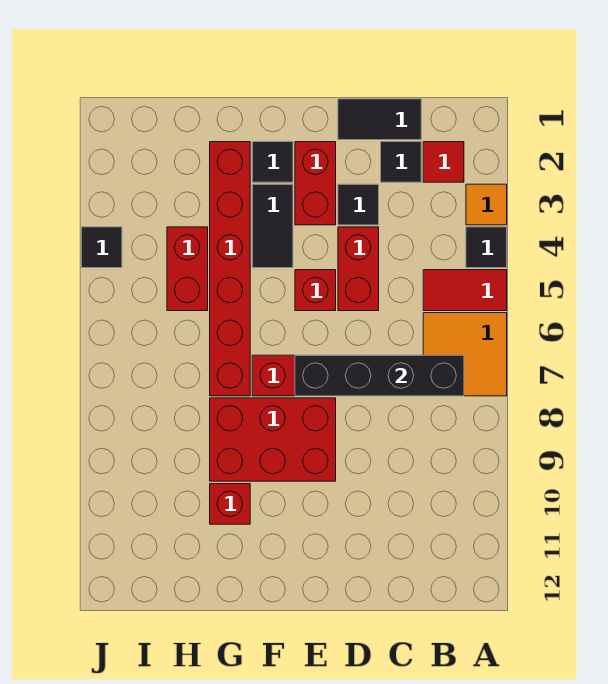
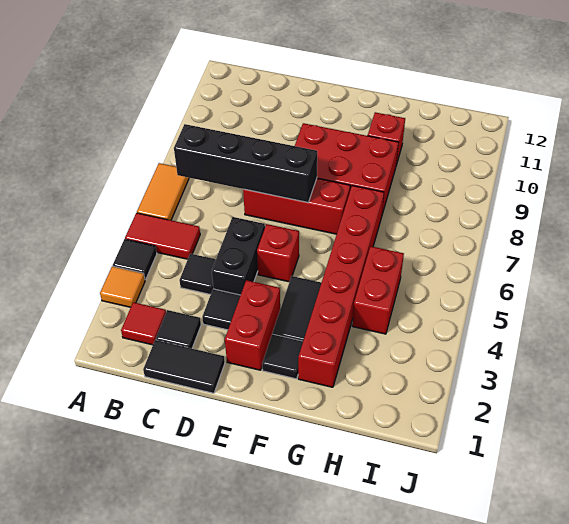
orange 2x2 tile [423,313,507,396] -> orange 1x2 tile [137,163,189,220]
red 1x2 brick [338,227,379,311] -> black 1x2 brick [212,217,265,295]
black 1x1 tile [81,227,122,268] -> black 1x1 tile moved to [179,254,216,295]

